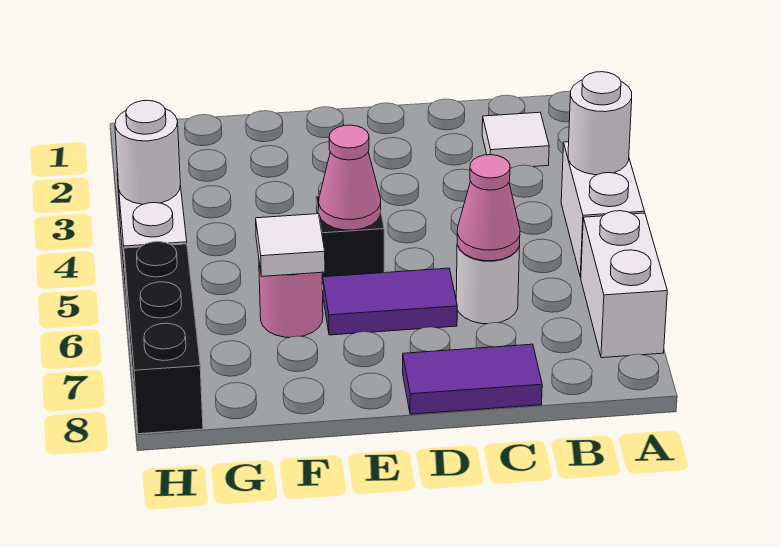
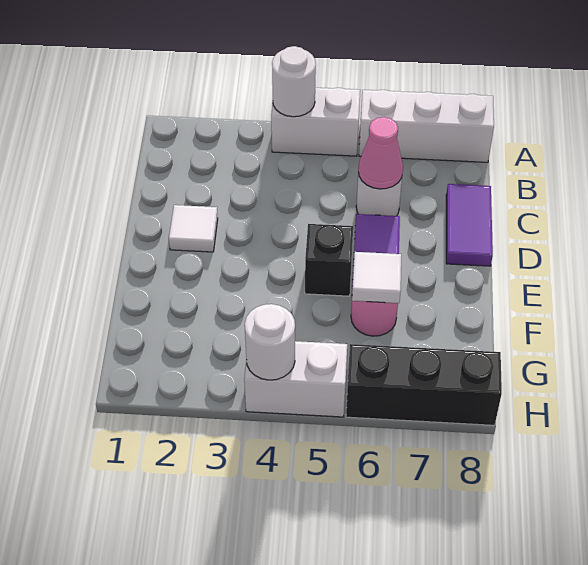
white 1x2 brick [581,211,667,358] -> white 1x3 brick [359,90,494,162]
white 1x1 tile [482,112,549,168] -> white 1x1 tile moved to [169,205,218,252]
pink 1x1 cone [319,125,381,230] -> none

